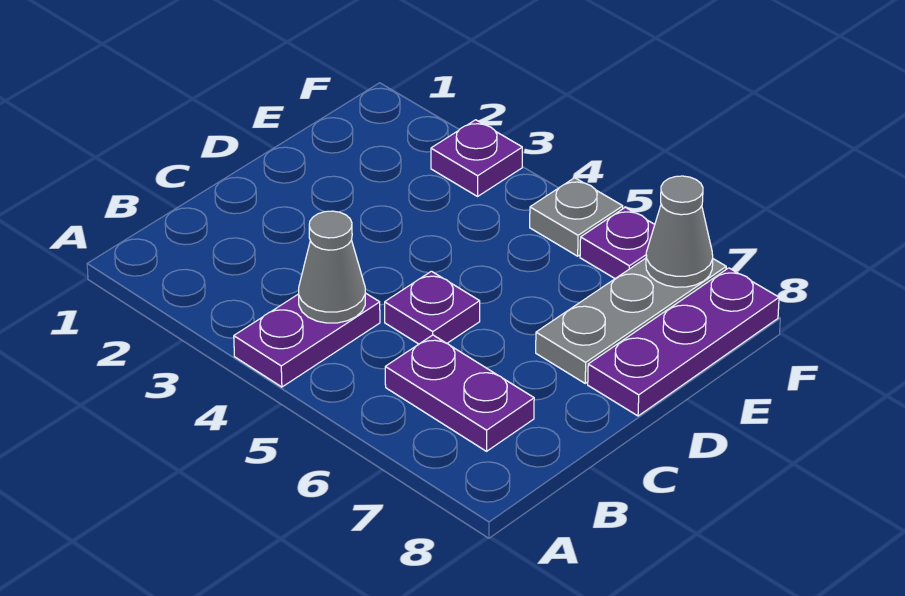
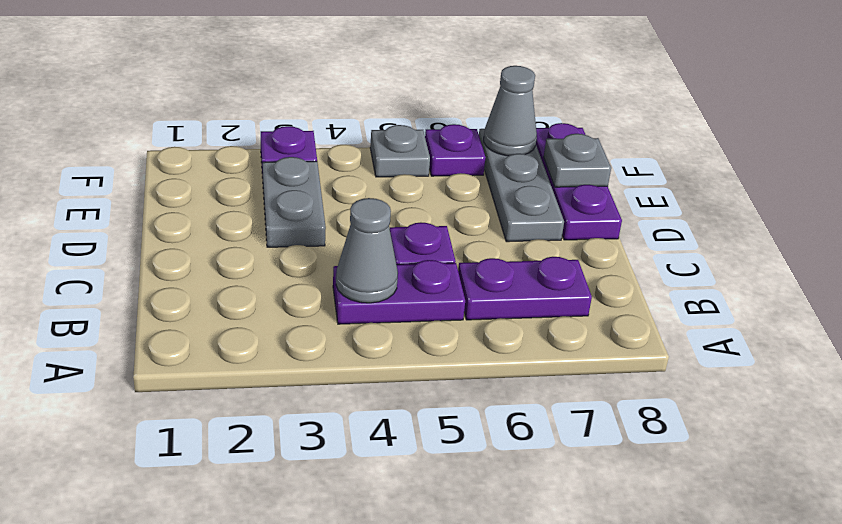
purple 1x2 plate [234,293,380,387] -> purple 1x2 plate turned to [333,260,465,324]
none -> grey 1x2 plate [263,157,326,247]
none -> grey 1x1 plate [544,134,611,187]

